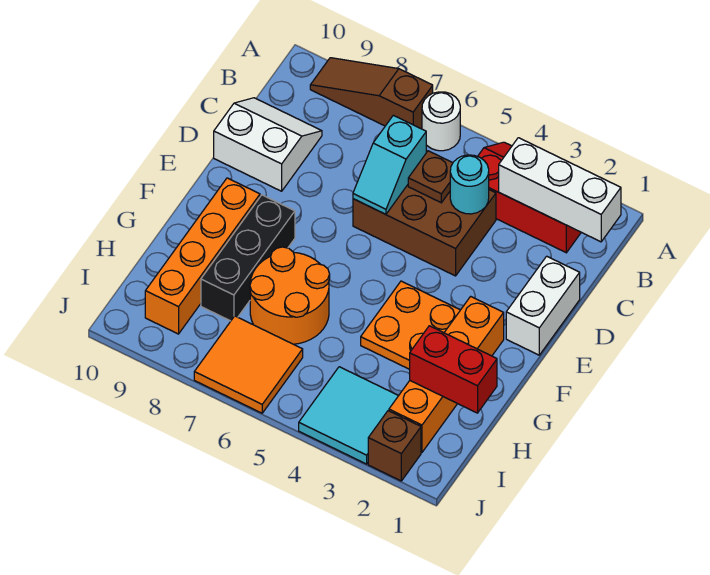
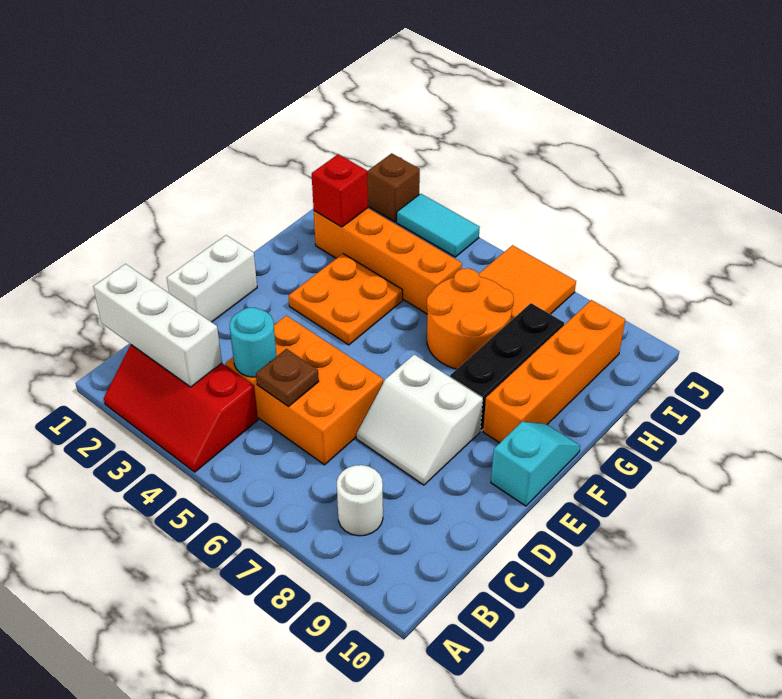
white 1x1 round brick [422,92,460,151] -> white 1x1 round brick moved to [337,465,383,536]
brown 1x3 slope [310,58,433,129] -> none
brown 2x3 brick [353,185,496,276] -> orange 2x3 brick [225,316,383,465]
cyan 1x2 slope [353,115,426,214] -> cyan 1x2 slope moved to [491,422,580,506]
white 2x2 slope [214,98,322,191] -> white 2x2 slope moved to [357,354,483,485]
orange 1x4 brick [389,296,504,452] -> orange 1x4 brick turned to [314,208,462,314]
red 1x2 brick [410,326,497,413] -> red 1x1 brick [312,154,368,227]
cyan 2x2 tile [299,367,398,464] -> cyan 1x2 tile [397,194,480,257]

